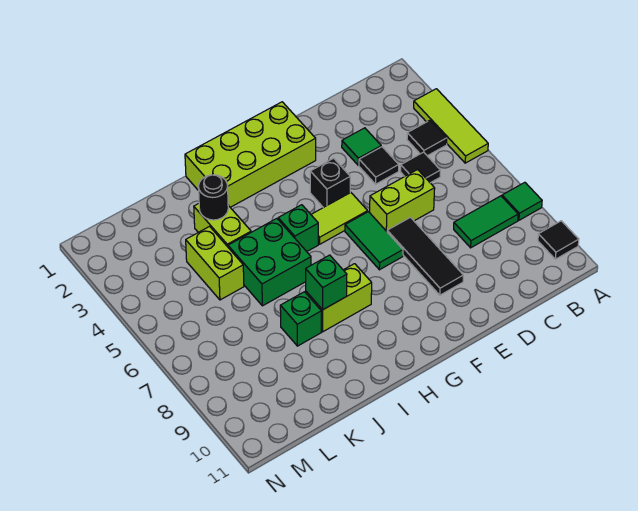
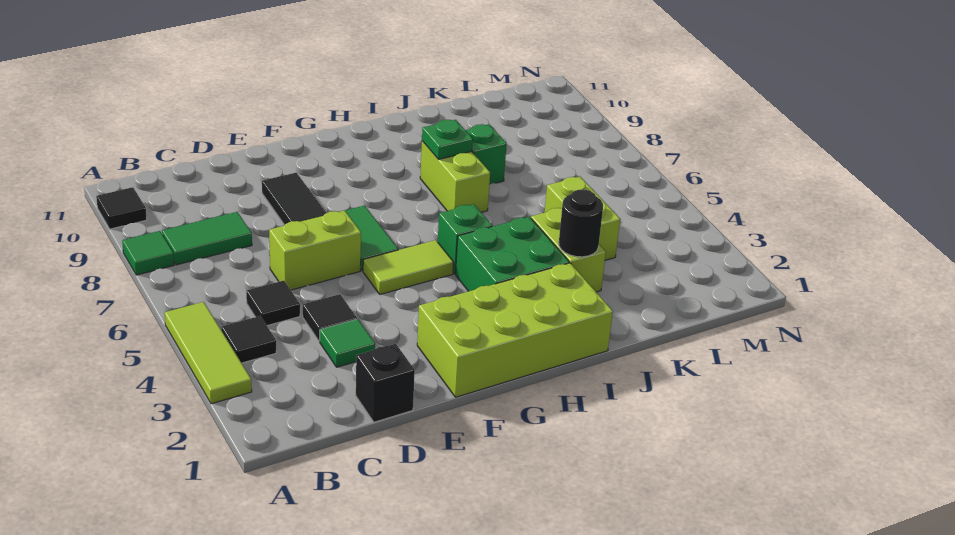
black 1x1 brick [310,158,350,208] -> black 1x1 brick moved to [356,344,415,422]
lime 1x2 brick [306,264,372,332] -> lime 1x2 brick turned to [420,141,490,212]
green 2x2 brick [228,219,311,306] -> green 2x2 brick moved to [456,217,569,291]
green 1x1 brick [306,255,347,310] -> green 1x1 plate [422,120,473,159]

